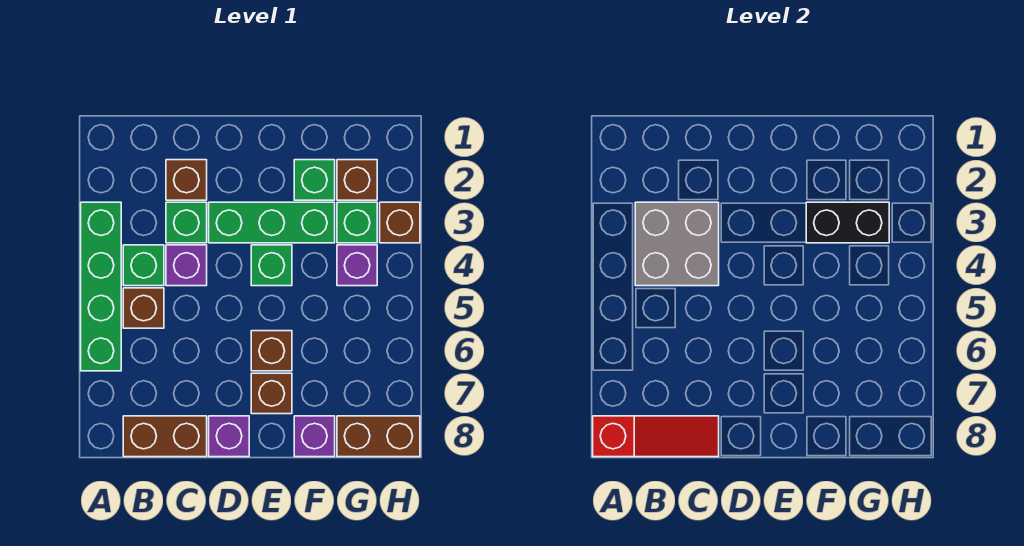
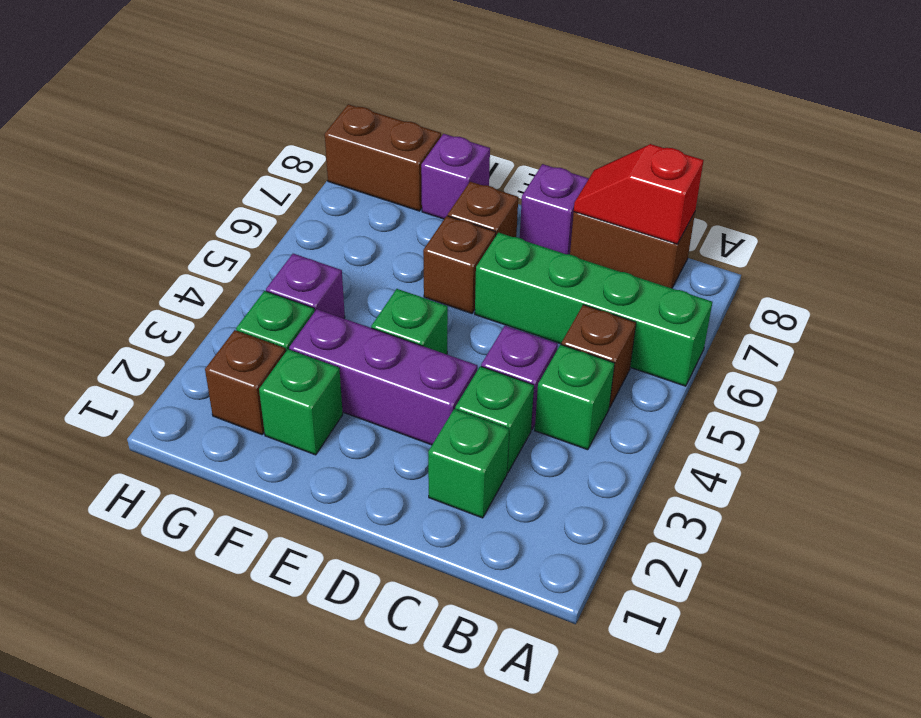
green 1x4 brick [81,202,121,371] -> green 1x4 brick turned to [475,233,712,386]
red 1x3 slope [593,416,719,457] -> red 1x2 slope [574,144,704,244]
grey 2x2 brick [635,202,719,286] -> none
brown 1x1 brick [166,160,207,200] -> green 1x1 brick [428,409,509,518]
green 1x3 brick [209,202,335,243] -> purple 1x3 brick [289,309,477,445]
black 1x2 brick [806,202,889,243] -> none
brown 1x1 brick [380,202,420,243] -> none

